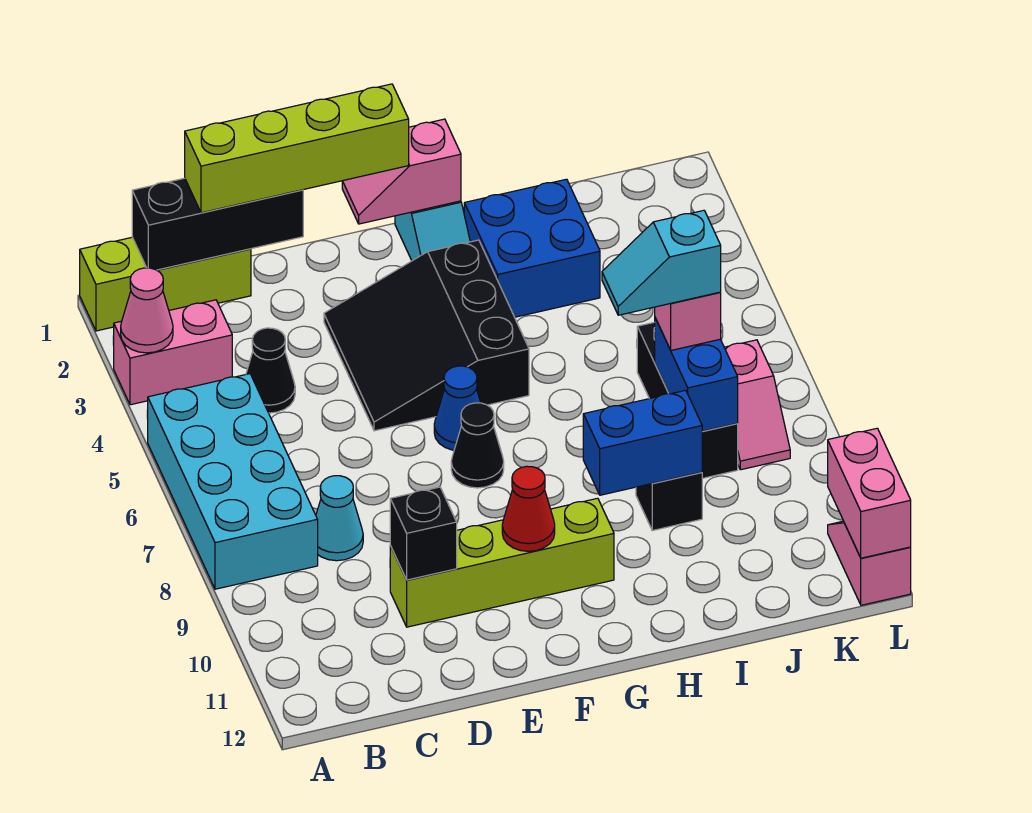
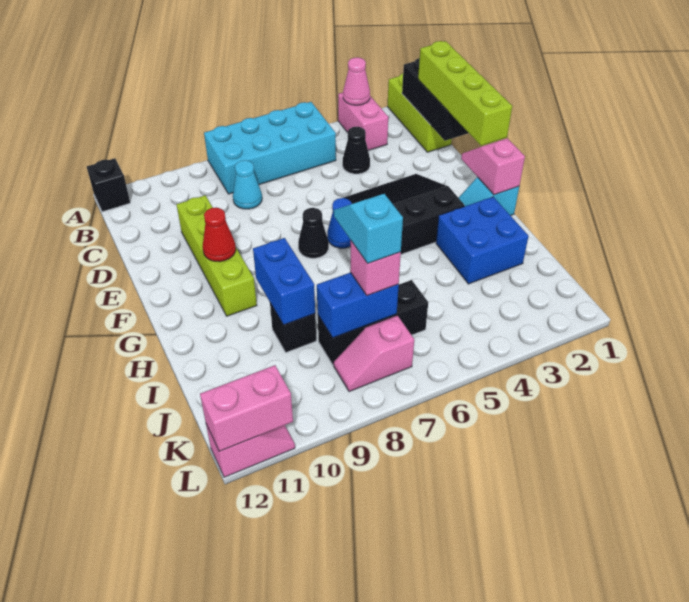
black 1x1 brick [390,487,457,580] -> black 1x1 brick moved to [87,158,130,212]

